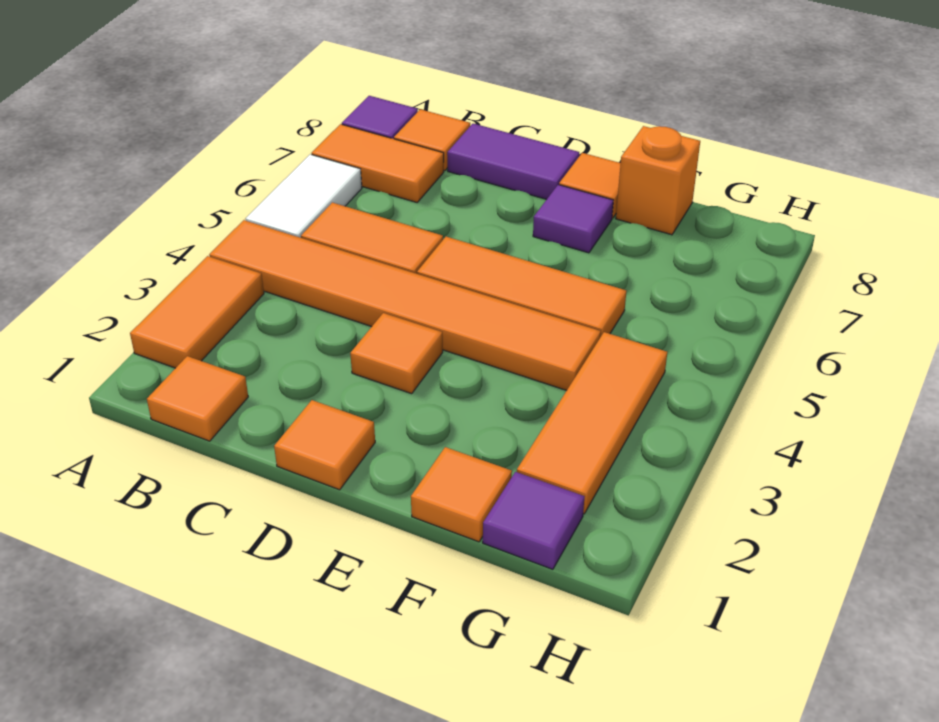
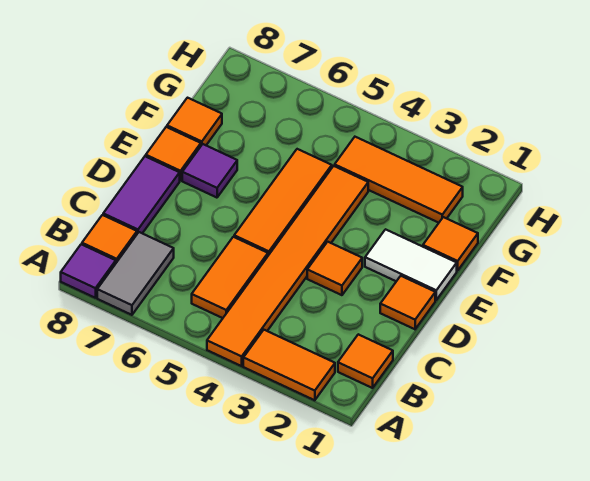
white 1x2 tile [245,154,362,238] -> white 1x2 tile moved to [365,229,457,300]
orange 1x2 tile [312,124,444,202] -> grey 1x2 tile [97,232,174,315]
orange 1x1 brick [616,126,700,235] -> orange 1x1 tile [167,98,222,145]
purple 1x1 tile [483,472,585,569] -> none

